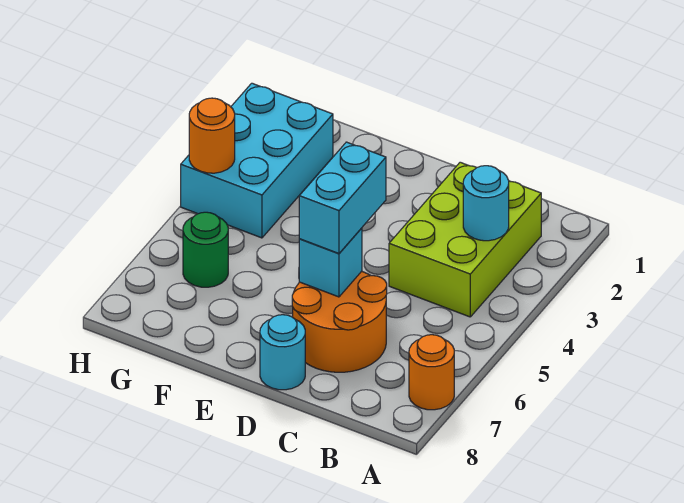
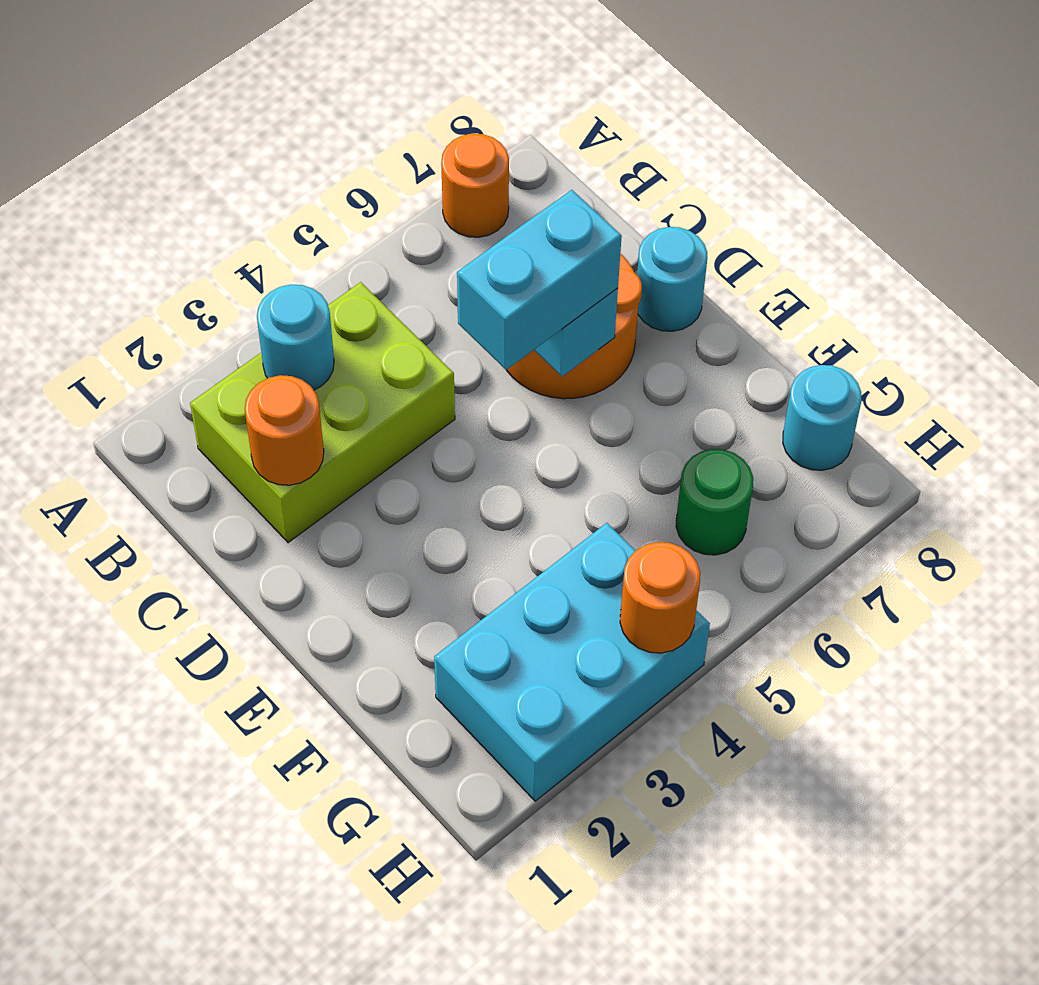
none -> orange 1x1 round brick [245,375,324,485]
none -> cyan 1x1 round brick [783,365,861,470]

